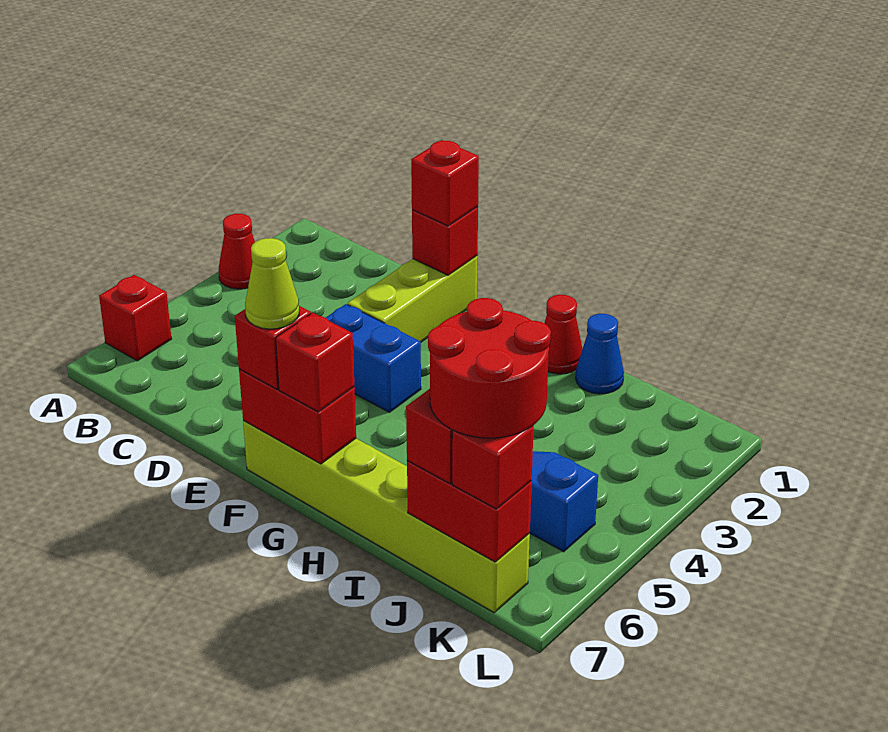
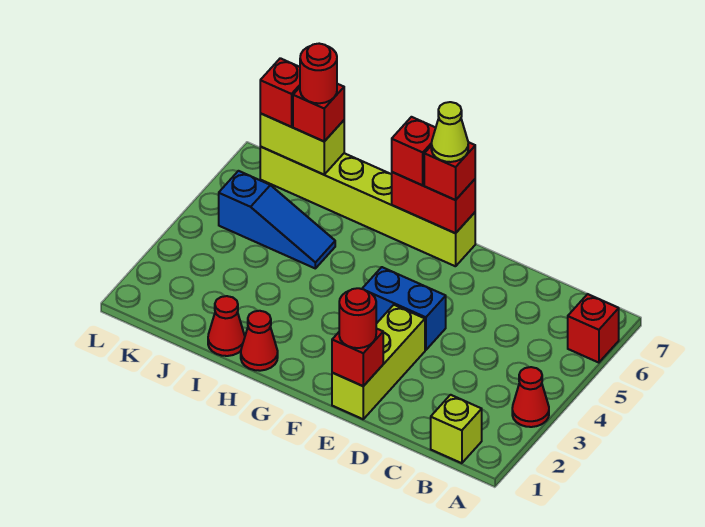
none -> lime 1x1 brick [431,395,482,463]
red 1x1 brick [411,140,479,226] -> red 1x1 round brick [339,288,376,348]
blue 1x1 cone [576,314,624,394] -> red 1x1 cone [208,296,245,356]
red 2x2 round brick [428,298,551,438] -> red 1x1 round brick [300,44,337,103]
red 1x2 brick [407,461,532,562] -> lime 1x2 brick [260,113,344,175]

